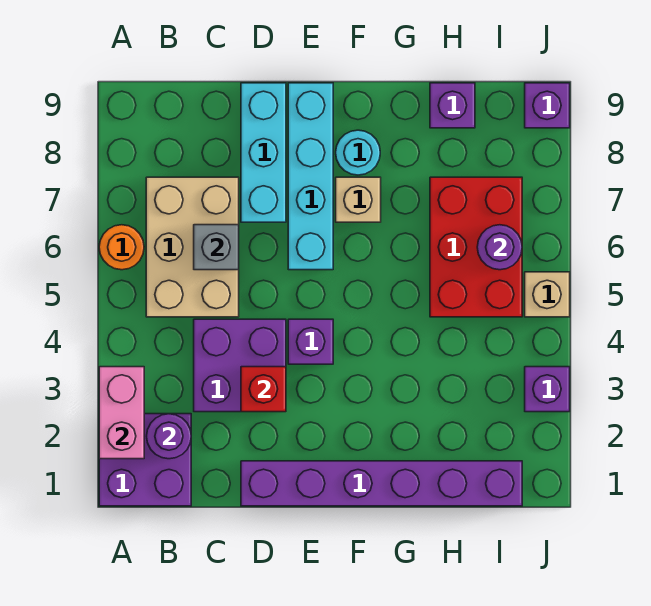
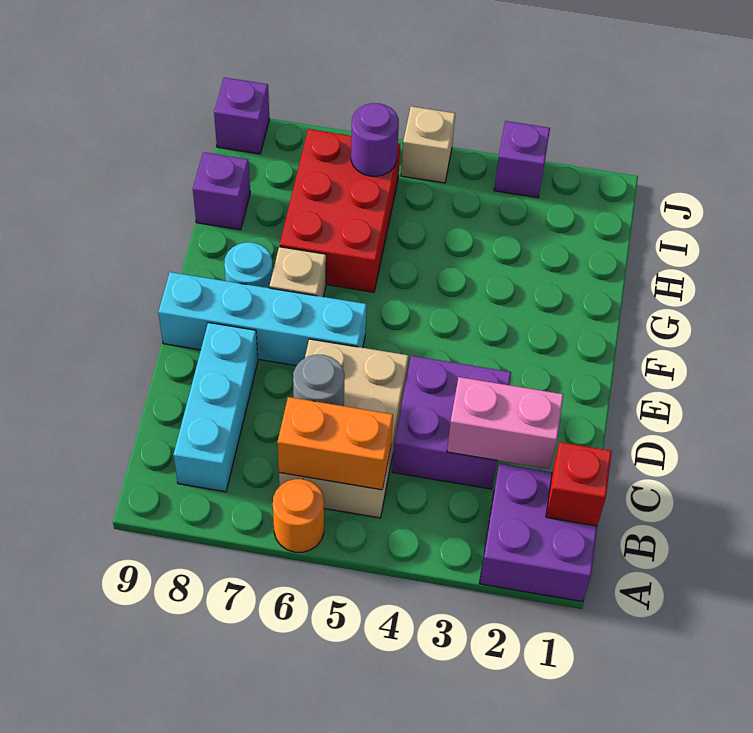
pink 1x2 brick [99,367,144,459] -> pink 1x2 brick moved to [447,377,563,469]
purple 1x1 round brick [147,414,191,459] -> none
tan 2x3 brick [146,177,239,317] -> tan 2x3 brick turned to [279,339,409,518]
none -> orange 1x2 brick [277,397,393,490]
grey 1x1 brick [194,225,239,270] -> grey 1x1 round brick [293,355,345,406]
purple 1x6 brick [241,461,522,506] -> none
red 1x1 brick [241,367,286,412] -> red 1x1 brick moved to [546,442,612,526]
cyan 1x3 brick [241,83,286,222] -> cyan 1x3 brick turned to [173,323,258,492]
purple 1x1 brick [288,319,333,364] -> none
red 2x3 brick [430,177,522,317] -> red 2x3 brick turned to [280,129,400,292]

